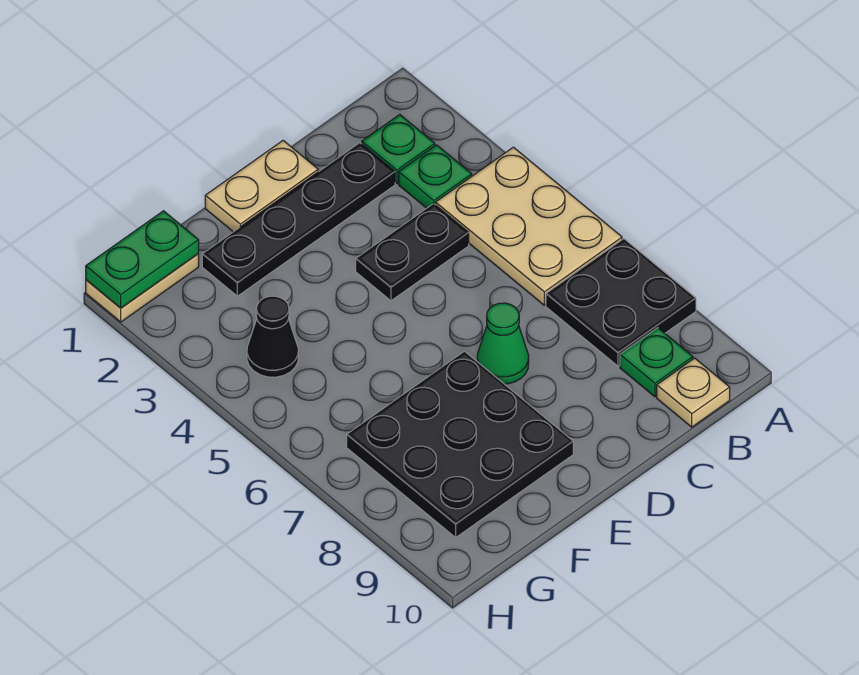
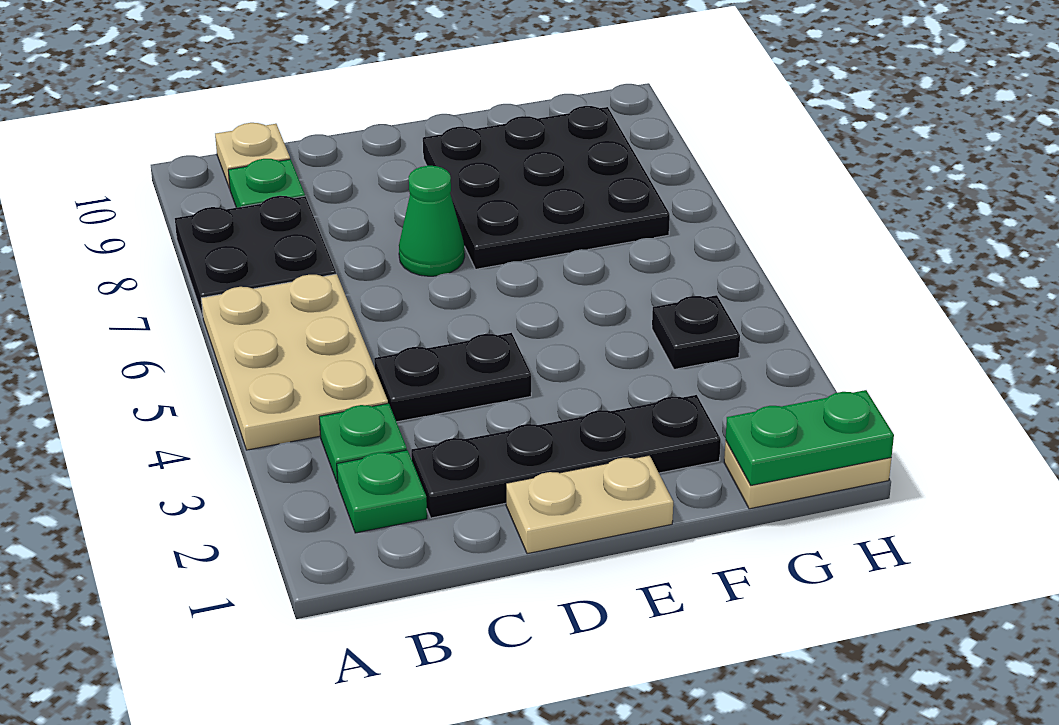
black 1x1 cone [247,296,298,377] -> black 1x1 plate [652,295,740,369]

